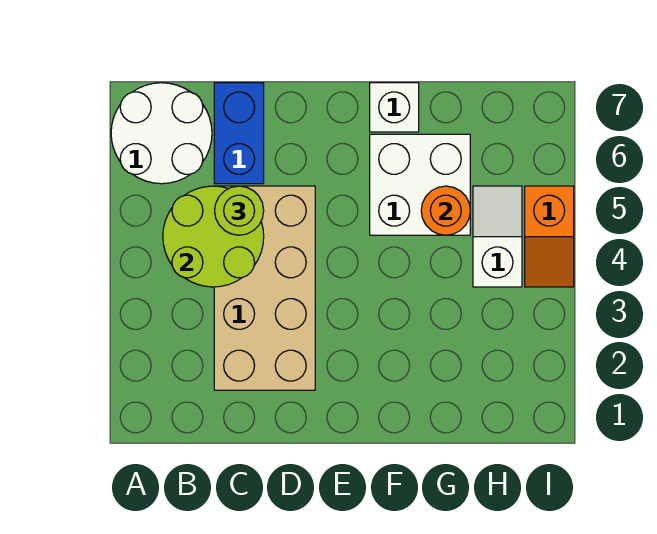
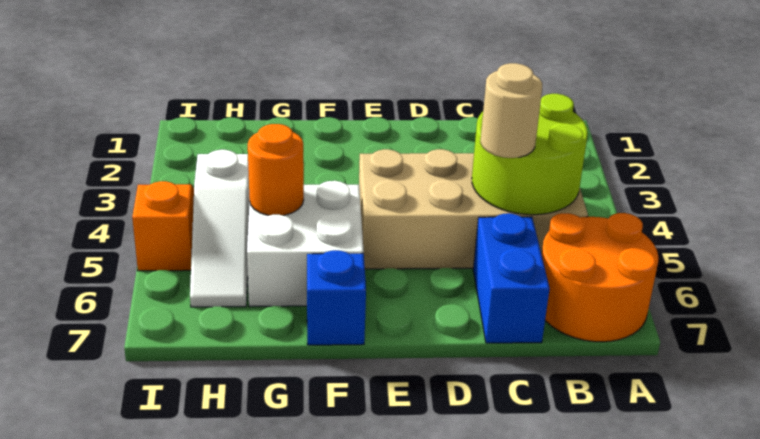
white 2x2 round brick [111,83,212,184] -> orange 2x2 round brick [542,213,658,342]
tan 2x4 brick [214,186,315,390] -> tan 2x4 brick turned to [359,149,588,269]
lime 1x1 round brick [215,186,264,235] -> tan 1x1 round brick [480,63,542,158]
white 1x1 brick [370,83,419,132] -> blue 1x1 brick [307,250,366,345]
white 1x2 slope [473,186,522,287] -> white 1x3 slope [190,150,250,307]

